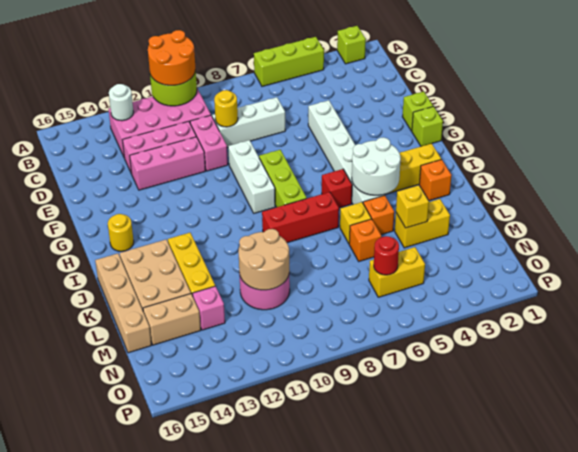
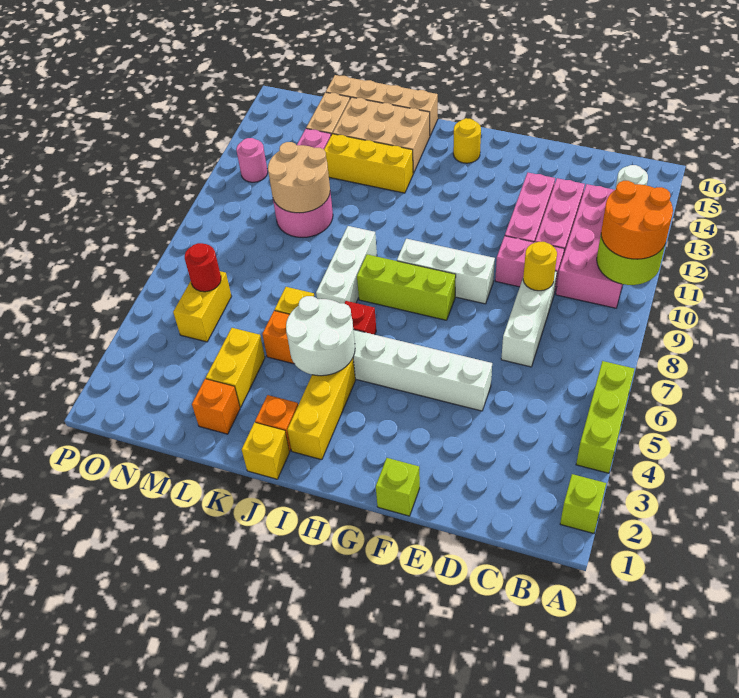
lime 1x1 brick [412,107,443,147] -> none
red 1x3 brick [262,192,339,243] -> white 1x3 brick [316,226,377,303]
yellow 1x1 brick [396,185,429,228] -> yellow 1x1 brick moved to [242,422,290,479]
orange 1x1 brick [349,219,381,261] -> orange 1x1 brick moved to [192,379,240,434]
none -> pink 1x1 round brick [236,138,268,182]

